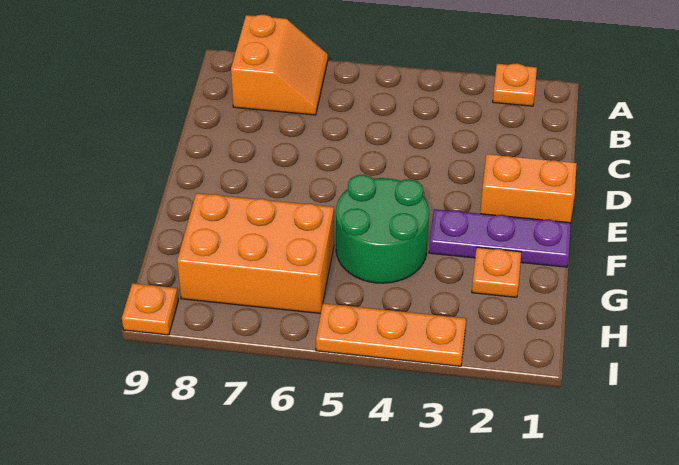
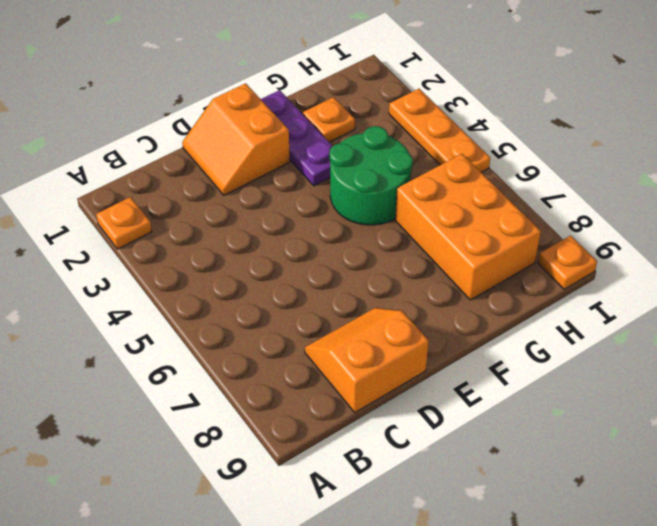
orange 2x2 slope [231,15,328,115] -> orange 2x2 slope moved to [305,308,429,413]

